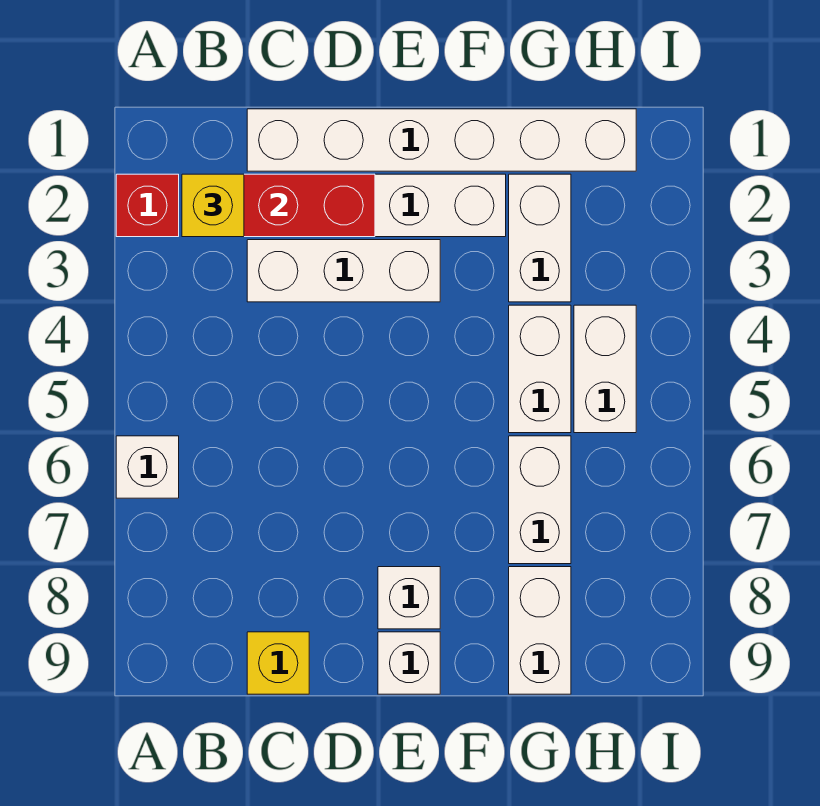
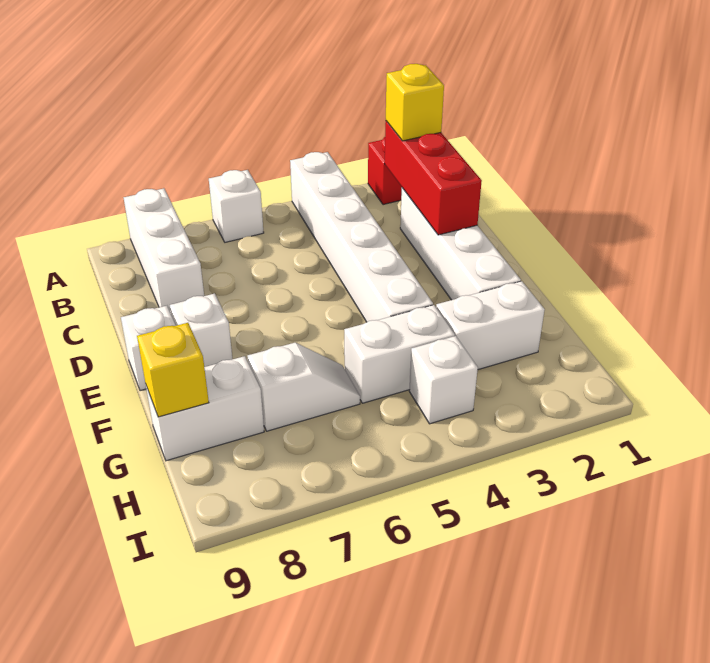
white 1x6 brick [247,109,636,171] -> white 1x6 brick moved to [290,152,433,322]
white 1x3 brick [247,240,440,302] -> white 1x3 brick moved to [124,188,204,313]
yellow 1x1 brick [247,632,309,694] -> yellow 1x1 brick moved to [137,323,209,417]
white 1x2 brick [509,436,571,564] -> white 1x2 slope [247,343,360,431]
white 1x2 brick [574,305,636,433] -> white 1x1 brick [409,336,478,424]

